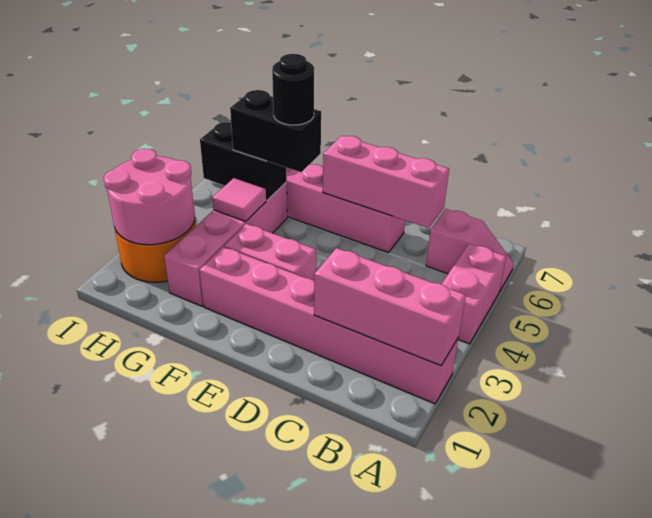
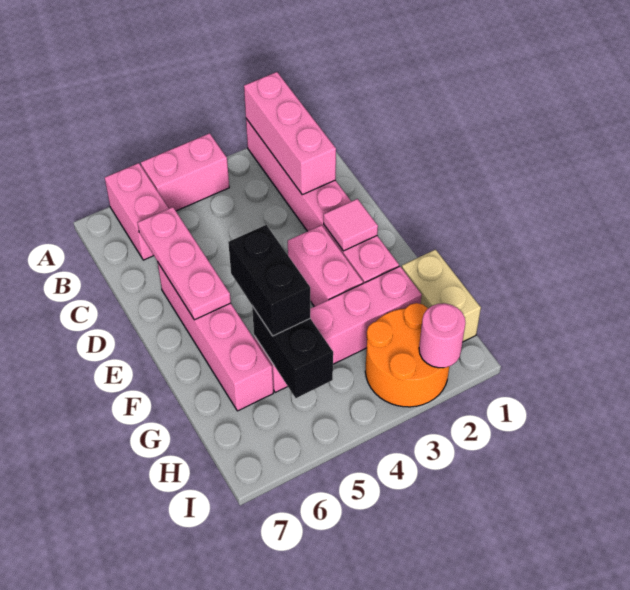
pink 1x2 slope [426,209,514,292] -> pink 1x2 brick [105,163,169,260]
pink 1x3 brick [323,136,449,228] -> pink 1x3 plate [138,207,231,320]
black 1x1 round brick [272,54,314,125] -> none
none -> tan 1x2 brick [402,250,481,342]
pink 1x1 tile [212,178,266,222] -> pink 1x1 tile moved to [324,199,378,251]
pink 2x2 round brick [104,149,195,245] -> pink 1x1 round brick [419,303,466,368]

